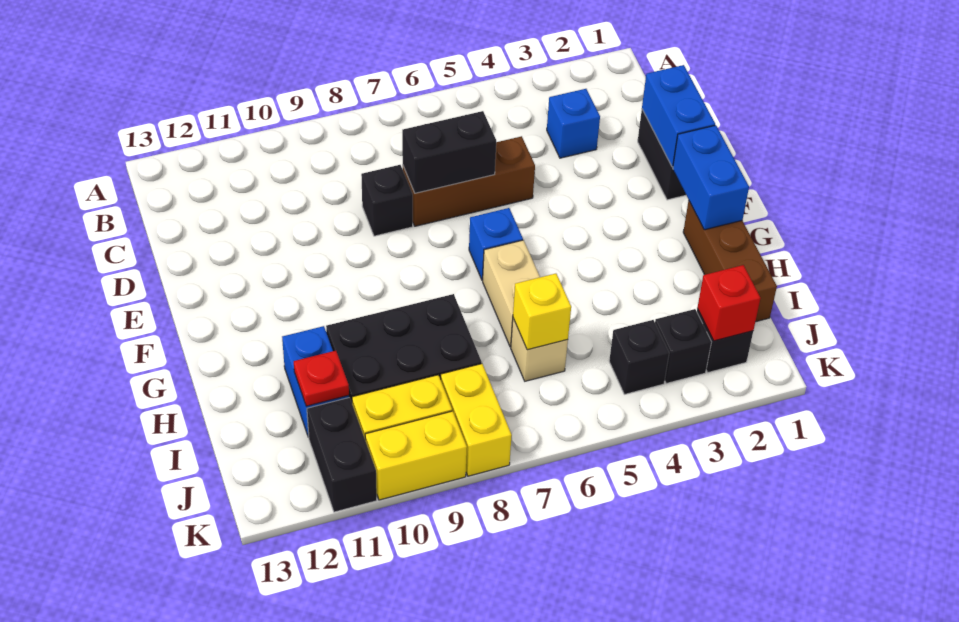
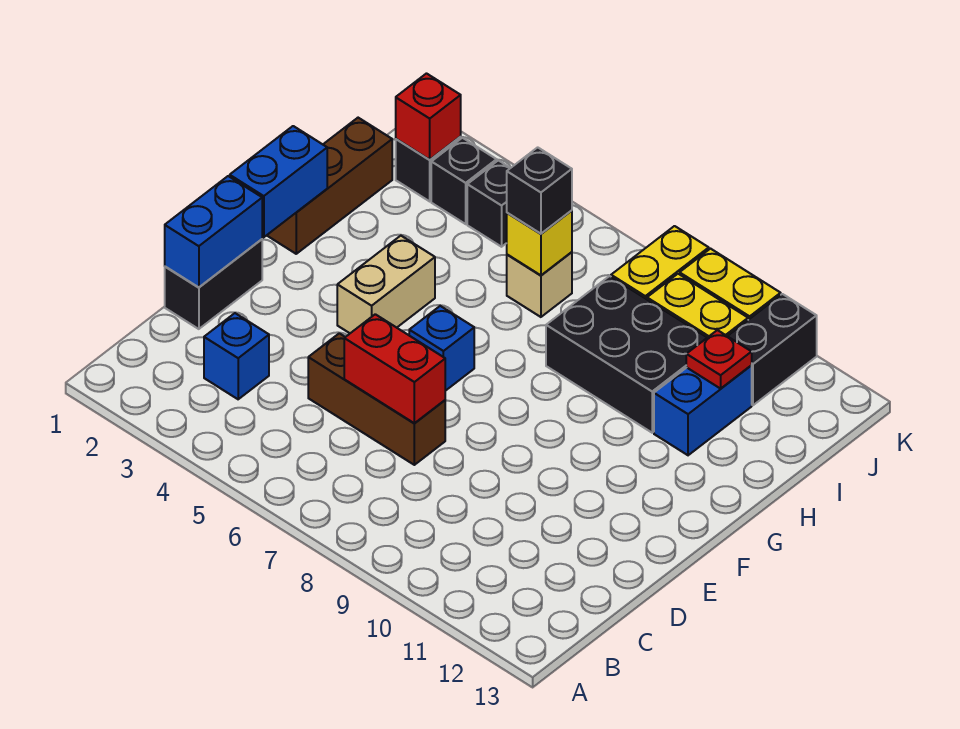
black 1x2 brick [402,111,496,193] -> red 1x2 brick [344,314,445,423]
black 1x1 brick [361,165,413,236] -> black 1x1 brick moved to [507,147,572,234]
tan 1x2 brick [483,240,540,347] -> tan 1x2 brick moved to [337,236,435,333]

